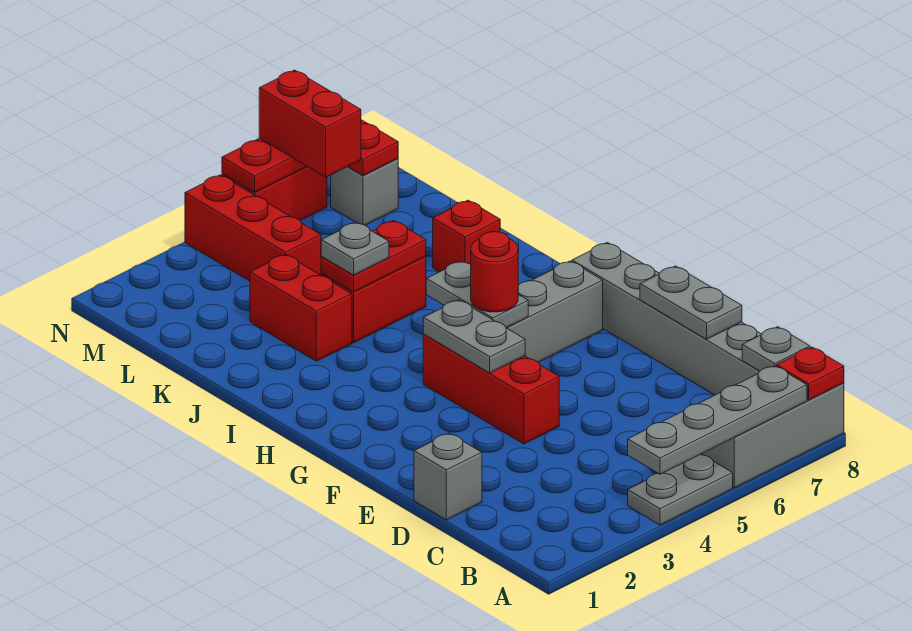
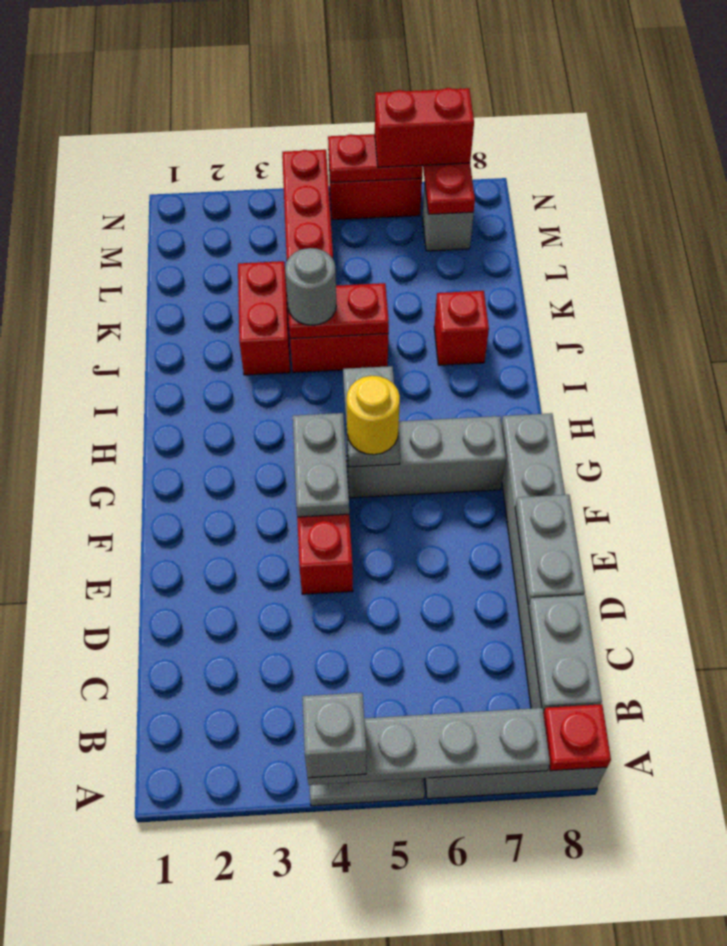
grey 1x1 plate [742,327,810,371] -> grey 1x2 plate [528,595,602,713]
grey 1x1 brick [414,433,482,520] -> grey 1x1 brick moved to [302,693,366,778]
red 1x1 round brick [471,232,518,312] -> yellow 1x1 round brick [347,376,400,455]
grey 1x1 plate [321,222,389,275] -> grey 1x1 round brick [285,248,336,325]
red 1x2 brick [259,70,361,177] -> red 1x2 brick turned to [375,88,474,167]

